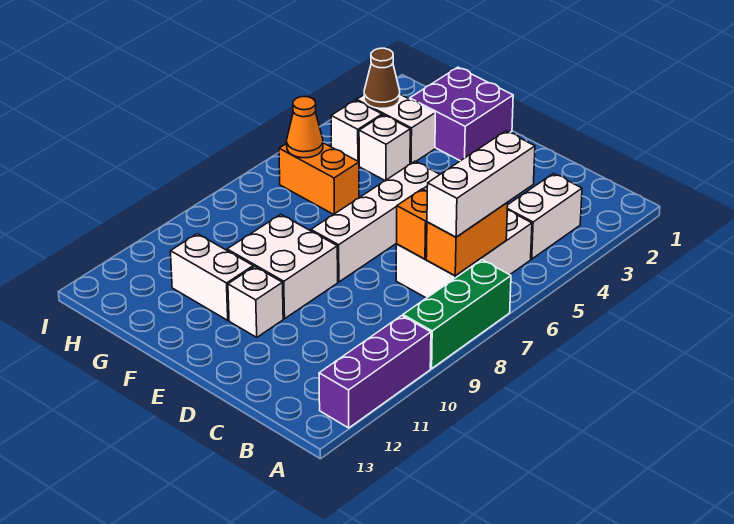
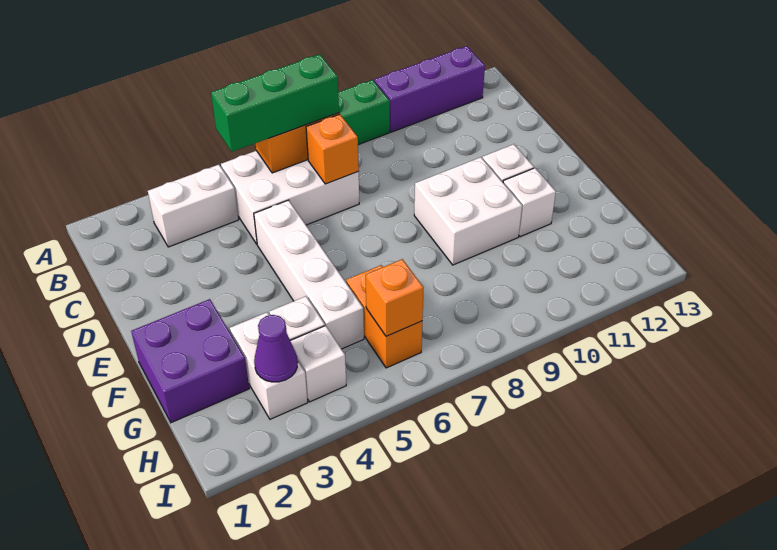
white 1x3 brick [427,131,535,237] -> green 1x3 brick [211,54,339,152]
white 1x4 brick [311,161,440,282] -> white 1x4 brick turned to [254,200,364,349]
white 1x2 brick [171,234,253,320] -> white 1x1 brick [503,168,556,237]
brown 1x1 cone [364,48,400,109] -> purple 1x1 cone [254,315,298,382]
orange 1x1 cone [287,97,323,158] -> orange 1x1 brick [366,259,424,336]

